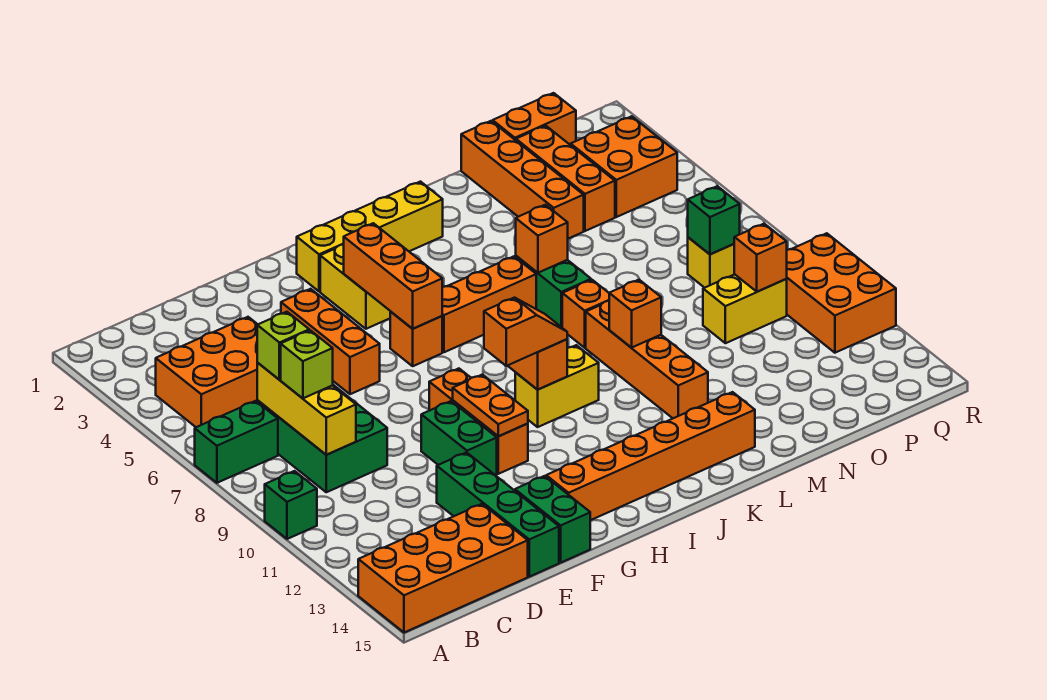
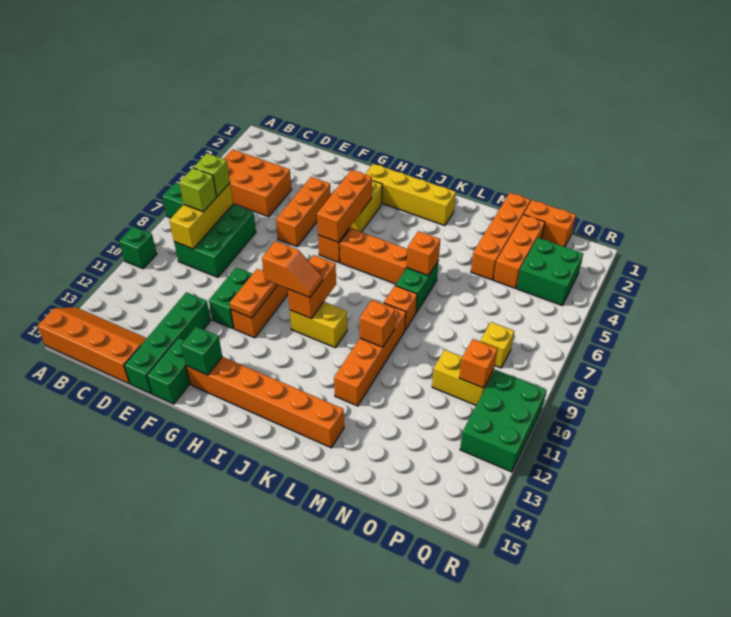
orange 2x4 brick [358,504,528,633] -> orange 2x4 slope [37,307,147,384]
orange 2x2 brick [571,116,677,217] -> green 2x2 brick [516,238,583,305]
green 1x1 brick [688,186,740,254] -> green 1x1 brick moved to [181,327,222,375]
orange 2x3 brick [787,233,896,353] -> green 2x3 brick [460,370,546,472]

